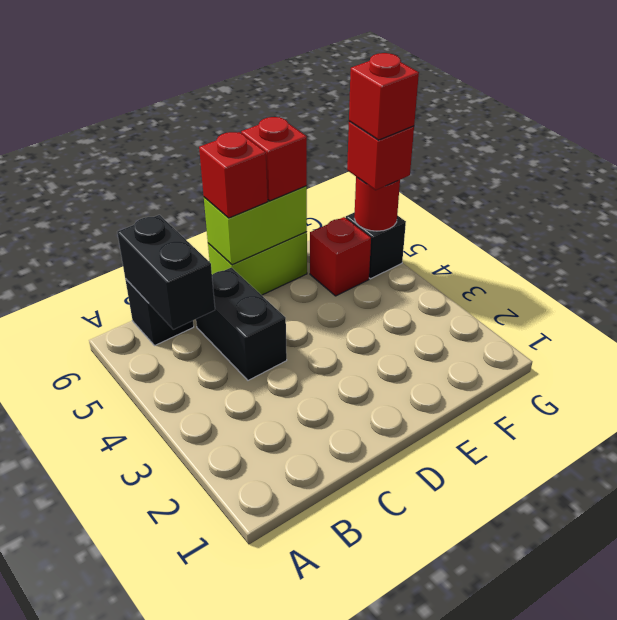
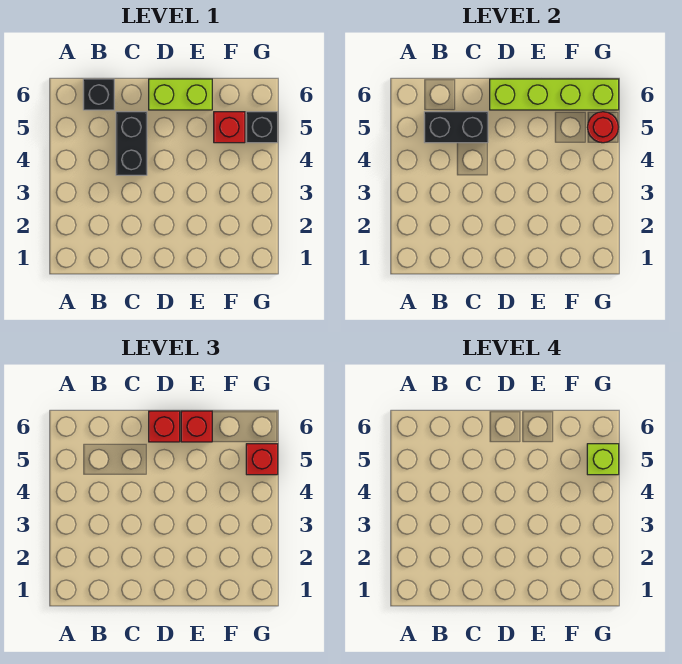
black 1x2 brick [117,215,215,329] -> black 1x2 brick turned to [424,112,488,143]
lime 1x2 brick [204,186,307,265] -> lime 1x4 brick [490,79,619,110]
red 1x1 brick [349,53,419,140] -> lime 1x1 brick [587,444,619,475]

